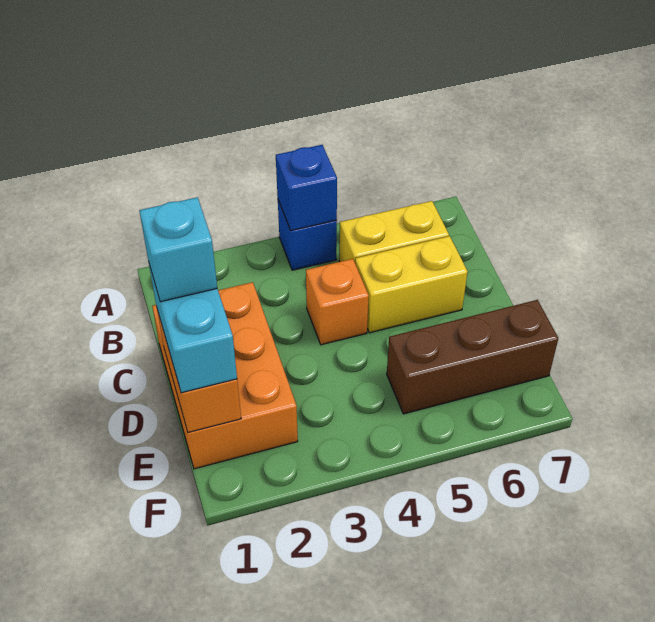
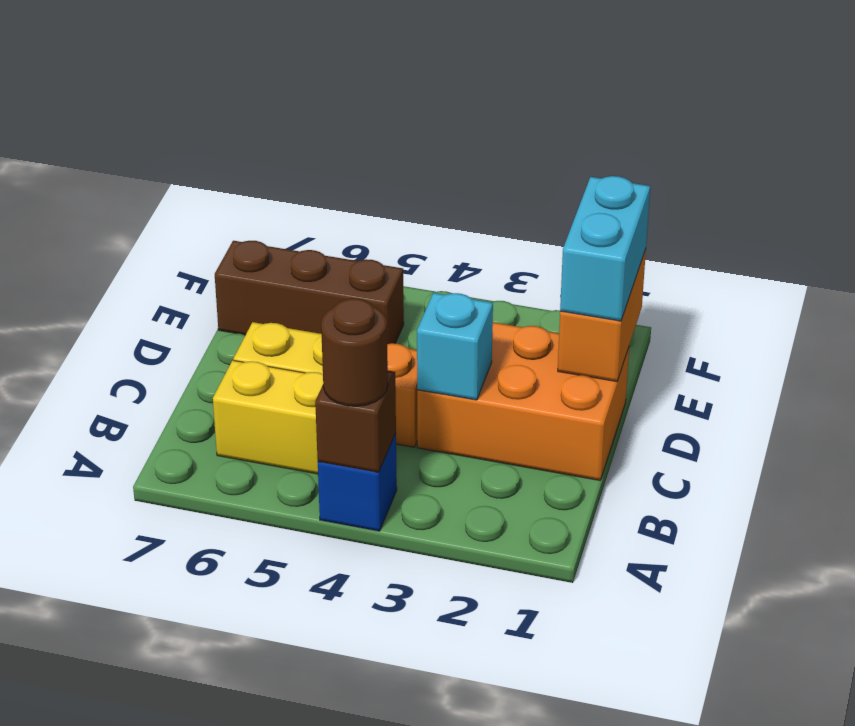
blue 1x1 brick [276,145,337,231] -> brown 1x1 brick [315,371,396,472]
none -> brown 1x1 round brick [321,298,388,406]
orange 2x3 brick [152,282,298,469] -> orange 2x3 brick turned to [417,322,629,480]
cyan 1x1 brick [139,197,217,302] -> cyan 1x1 brick moved to [417,293,493,400]

